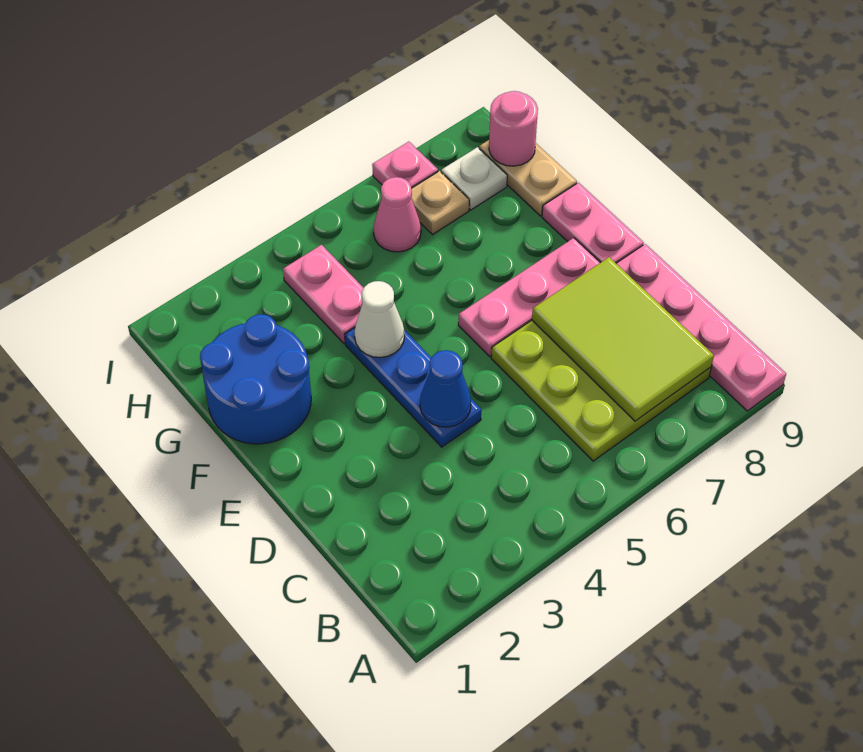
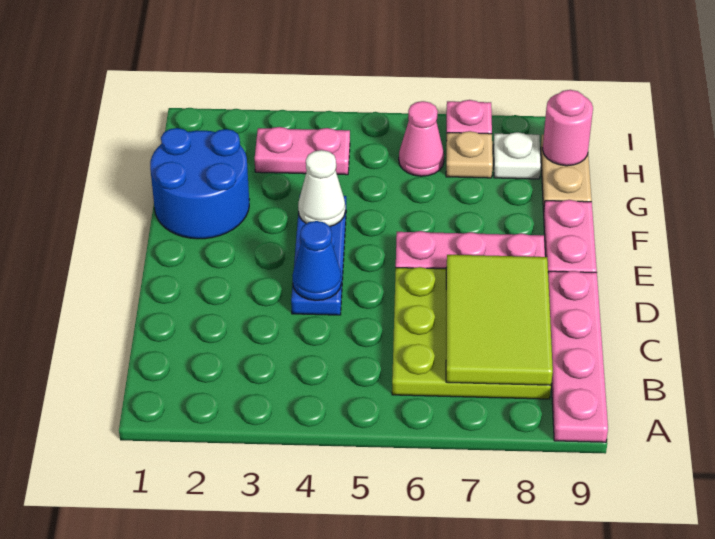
pink 1x2 plate [283,245,364,344] -> pink 1x2 plate turned to [255,127,350,175]

